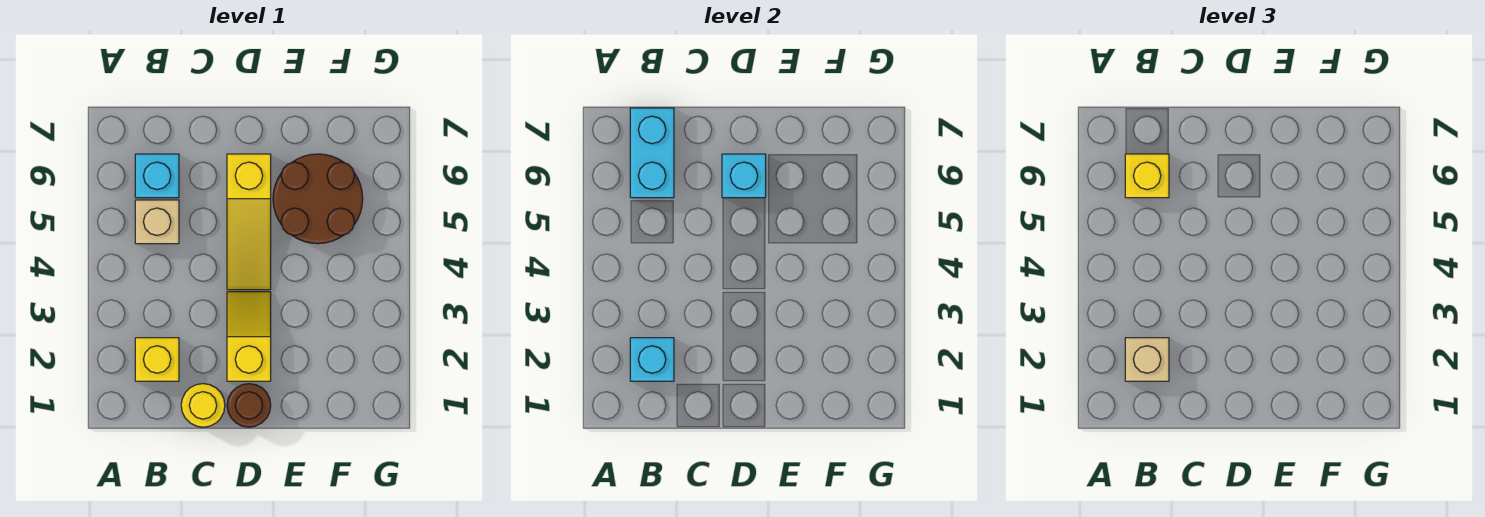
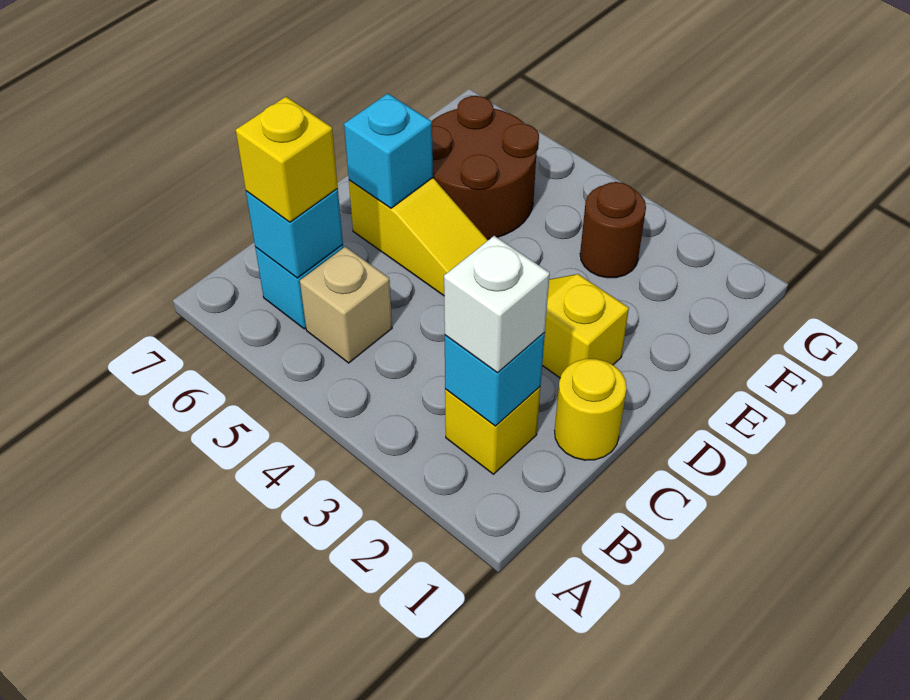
tan 1x1 brick [1125,338,1169,381] -> white 1x1 brick [444,236,550,373]
cyan 1x2 brick [630,108,674,198] -> cyan 1x1 brick [246,189,343,278]
brown 1x1 round brick [227,384,271,427] -> brown 1x1 round brick moved to [580,182,646,278]

